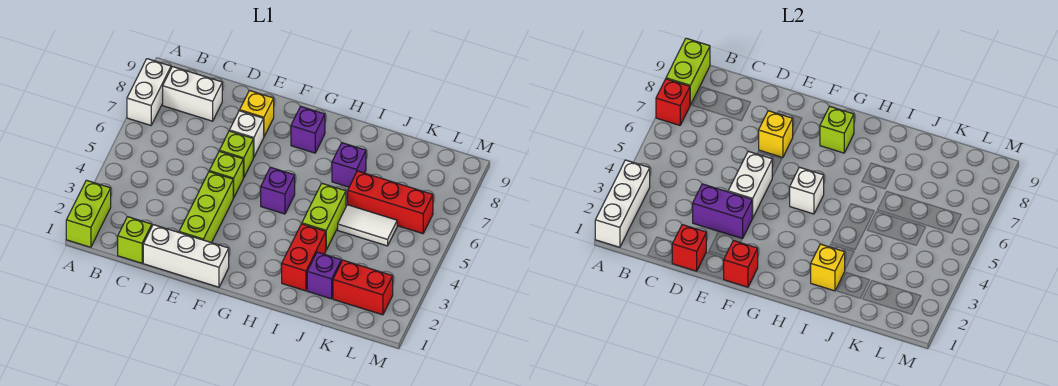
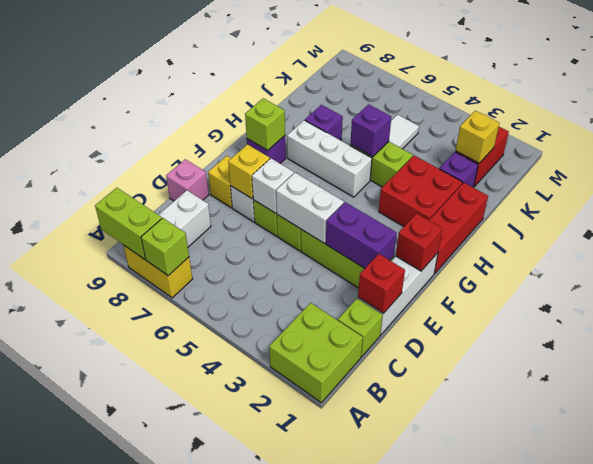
lime 1x2 brick [66,180,111,247] -> lime 2x2 brick [269,303,363,403]
white 1x3 brick [595,160,650,247] -> white 1x3 brick moved to [287,120,372,197]
white 1x2 brick [127,59,171,125] -> yellow 1x2 brick [123,245,193,298]
red 1x1 brick [656,79,690,125] -> lime 1x1 brick [141,218,189,276]
purple 1x2 brick [693,184,752,238] -> purple 1x2 brick turned to [326,202,397,269]
none -> pink 1x1 brick [166,159,209,201]
purple 1x1 brick [261,167,295,214] -> purple 1x1 brick moved to [350,104,391,157]
white 1x1 brick [790,167,824,214] -> white 1x1 brick moved to [252,159,294,213]
red 1x2 brick [282,224,326,291] -> red 2x2 brick [379,155,462,226]
yellow 1x1 brick [811,244,845,291] -> yellow 1x1 brick moved to [456,111,499,163]
red 1x3 brick [348,171,433,234] -> red 1x3 brick moved to [429,183,488,274]

